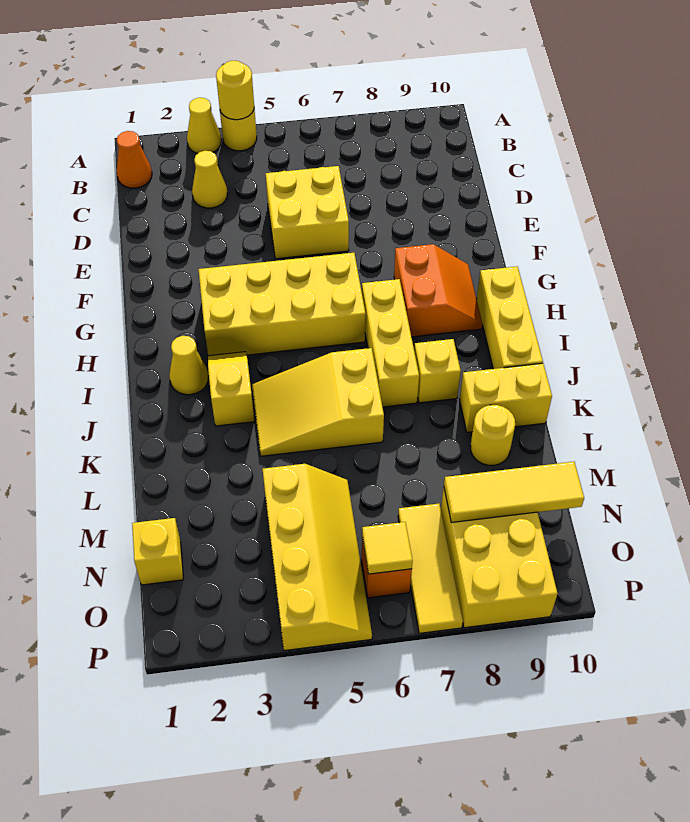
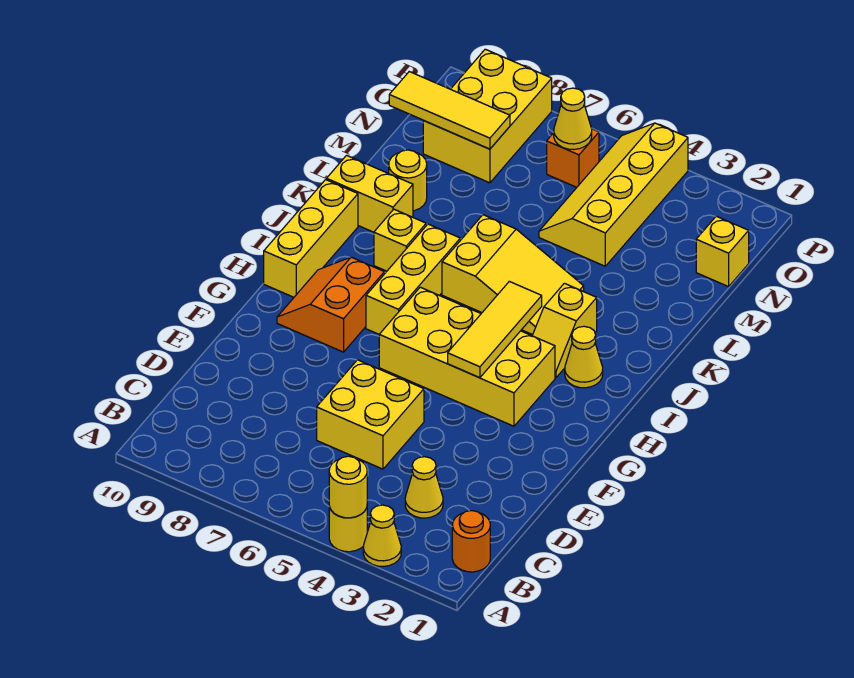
orange 1x1 cone [117,131,152,188] -> orange 1x1 round brick [452,511,490,572]
yellow 1x3 tile [398,503,463,633] -> yellow 1x3 tile moved to [448,281,542,378]
yellow 1x1 tile [362,522,413,574] -> yellow 1x1 cone [554,88,592,150]

